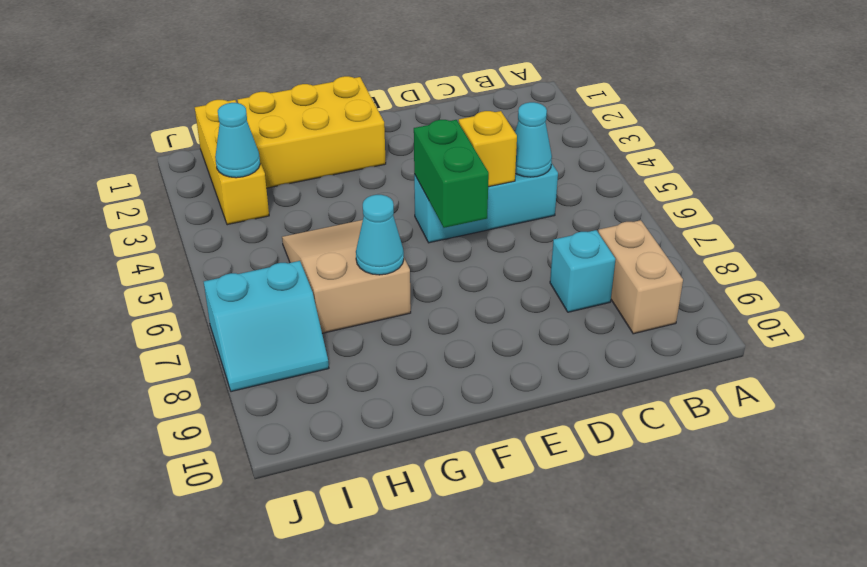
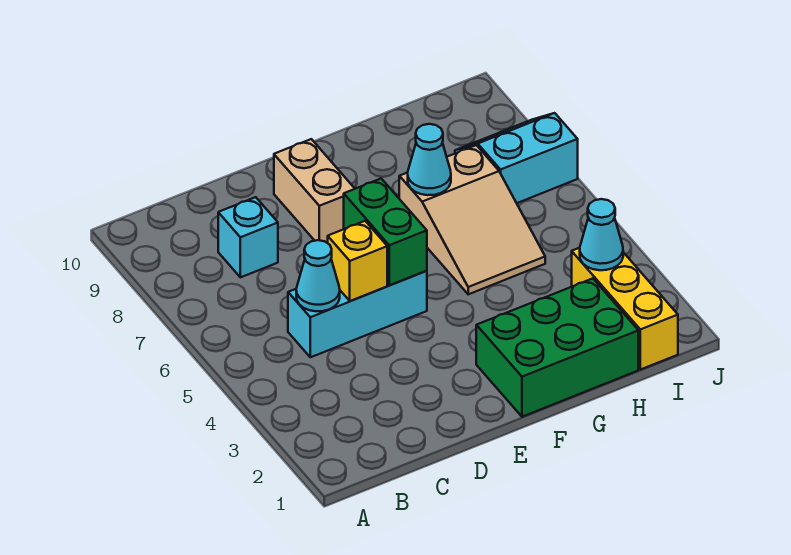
tan 1x2 brick [598,220,683,334] -> tan 1x2 brick moved to [274,139,355,243]
yellow 2x3 brick [238,76,386,188] -> green 2x3 brick [476,278,638,417]

